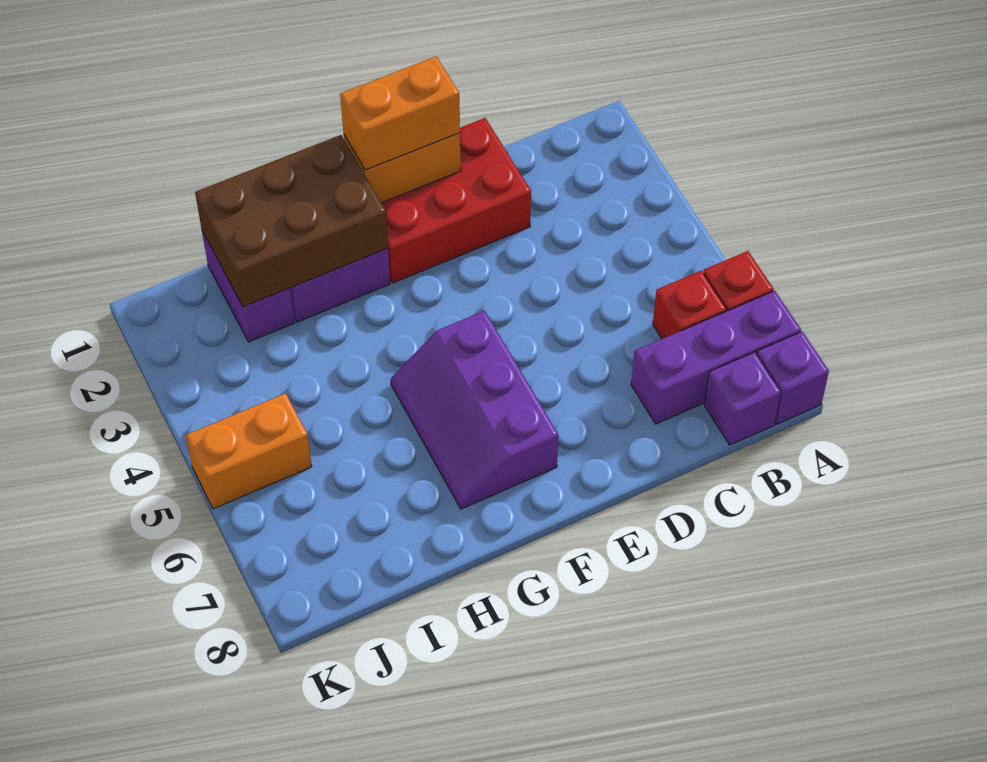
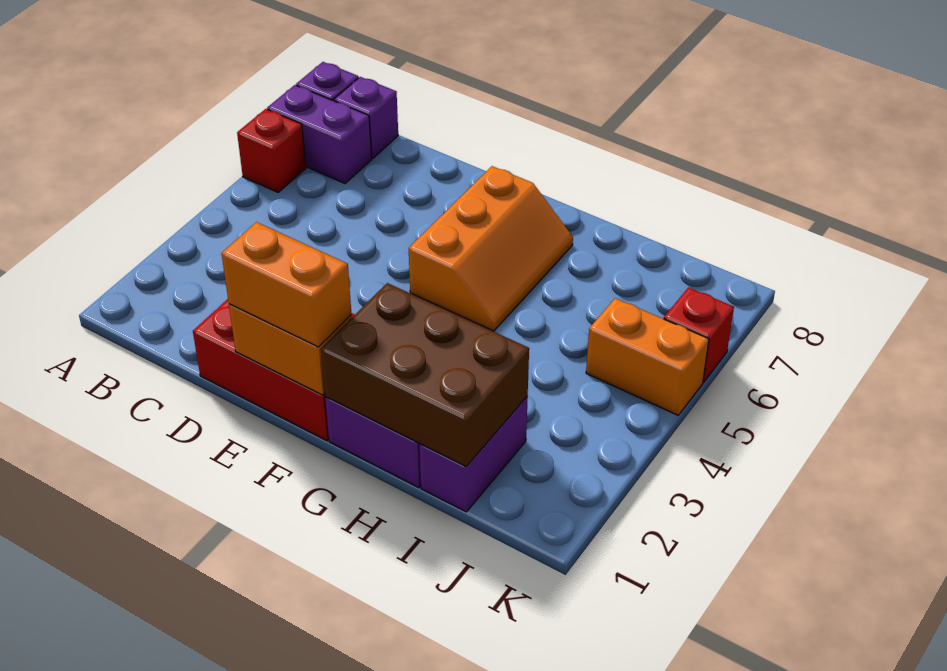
purple 1x3 brick [631,291,801,424] -> purple 1x2 brick [267,85,372,184]
red 1x1 brick [653,271,726,339] -> red 1x1 brick moved to [664,287,734,382]
purple 2x3 slope [391,311,558,509] -> orange 2x3 slope [409,166,573,331]

